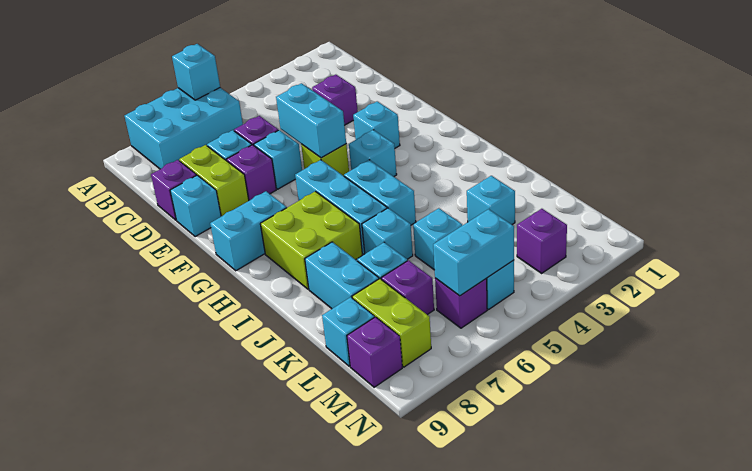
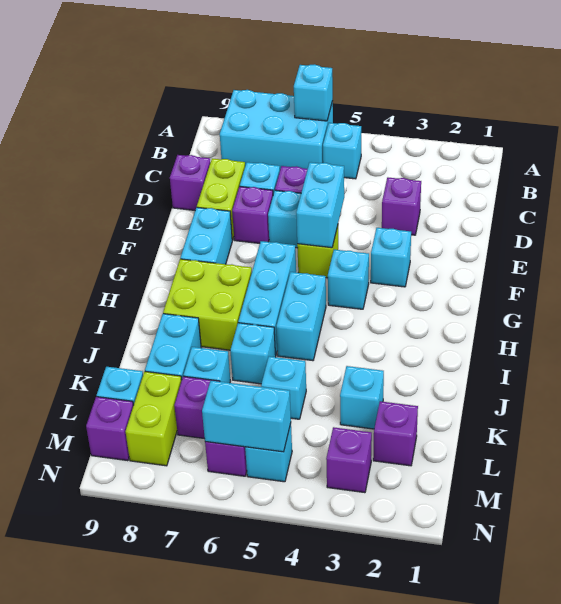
cyan 1x1 brick [170,175,221,237] -> cyan 1x1 brick moved to [323,123,361,179]
cyan 1x2 brick [210,191,287,271] -> cyan 1x2 brick turned to [180,207,232,264]
none -> purple 1x1 brick [373,401,418,466]

